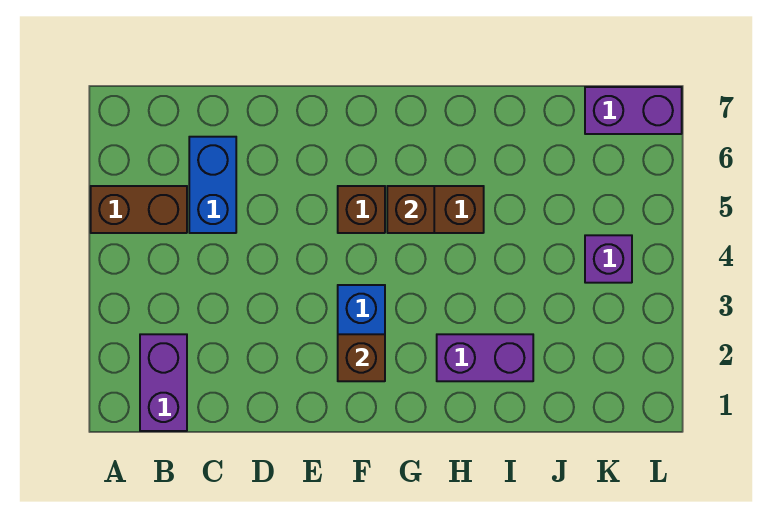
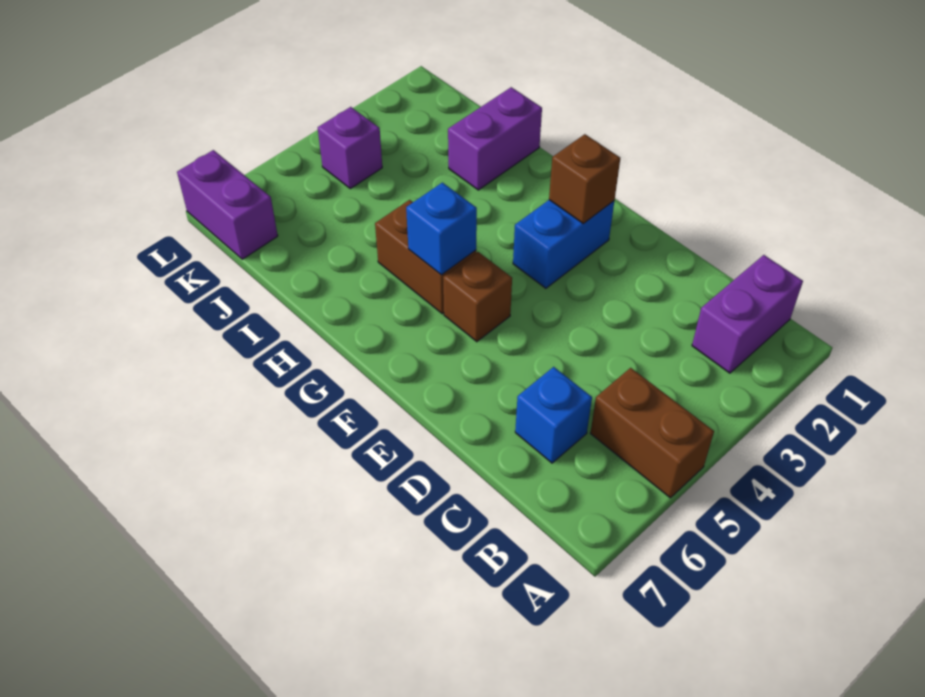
blue 1x2 brick [189,137,236,233] -> blue 1x1 brick [515,367,592,463]
brown 1x1 brick [387,186,434,233] -> blue 1x1 brick [406,183,477,275]
purple 1x2 brick [437,334,533,381] -> purple 1x2 brick turned to [448,87,542,190]

